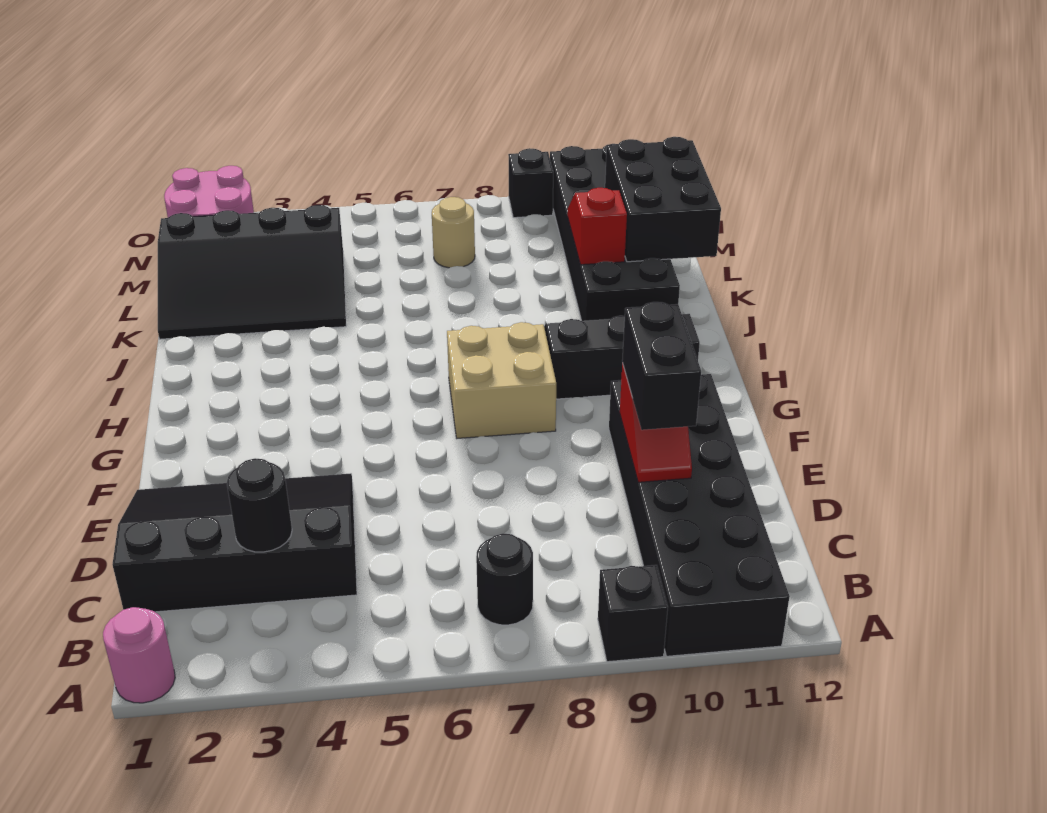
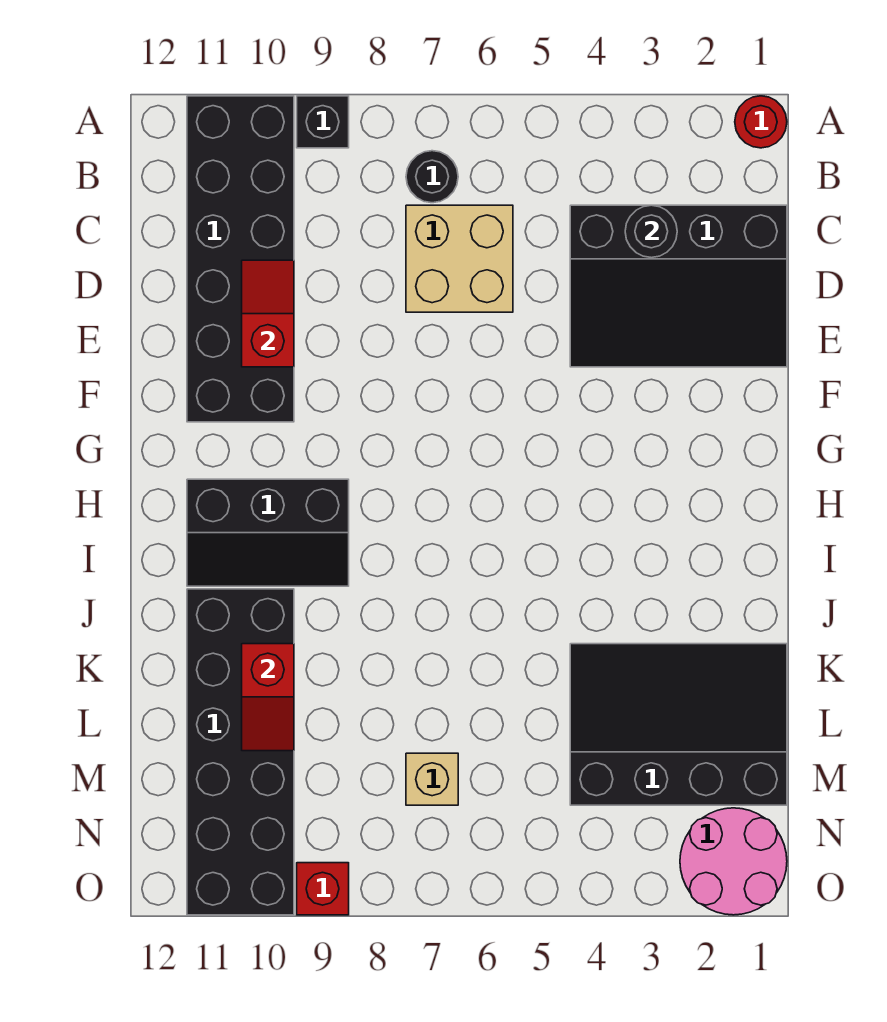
pink 1x1 round brick [103,607,175,703] -> red 1x1 round brick [735,96,787,148]
black 1x2 brick [622,302,701,430] -> none
tan 2x2 brick [447,322,556,438] -> tan 2x2 brick moved to [406,205,513,312]
black 2x3 brick [605,137,721,262] -> none
tan 1x1 round brick [432,197,475,268] -> tan 1x1 brick [406,753,458,805]
black 1x1 brick [508,148,553,218] -> red 1x1 brick [297,863,349,915]

